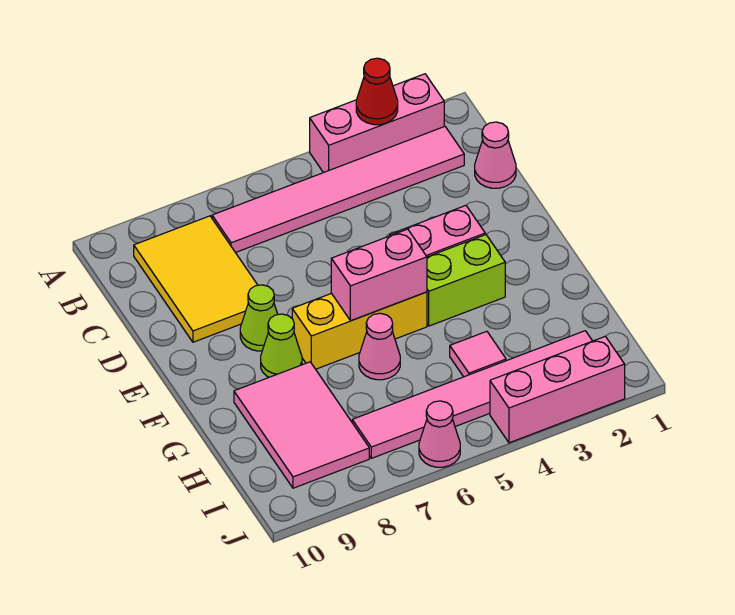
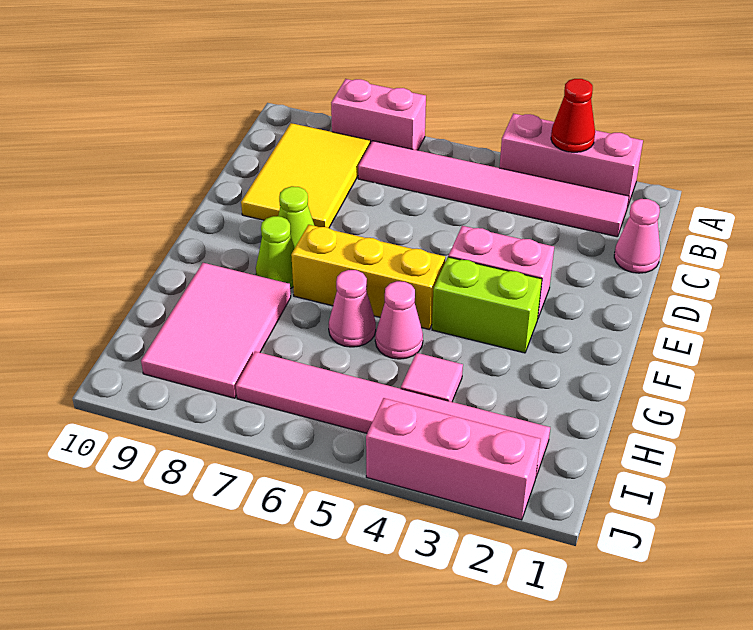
pink 1x2 brick [331,229,427,321] -> pink 1x2 brick moved to [331,79,426,150]
pink 1x1 cone [419,401,460,467] -> pink 1x1 cone moved to [375,281,423,359]

